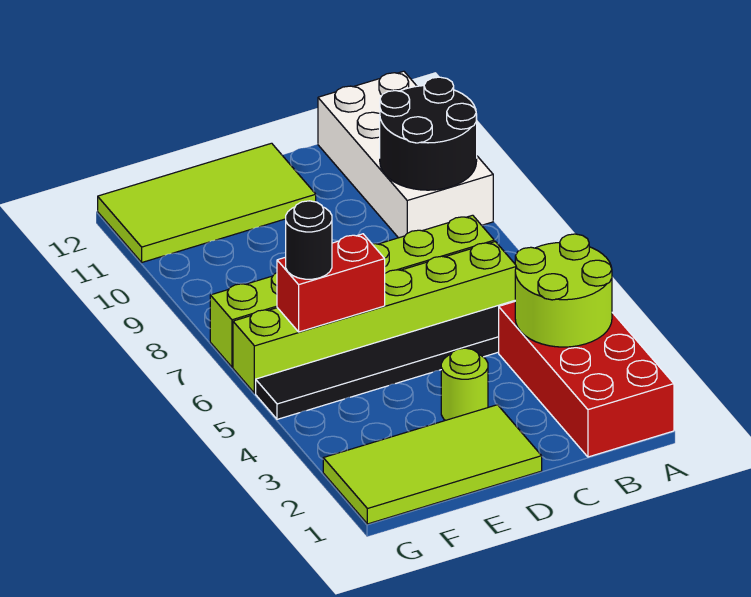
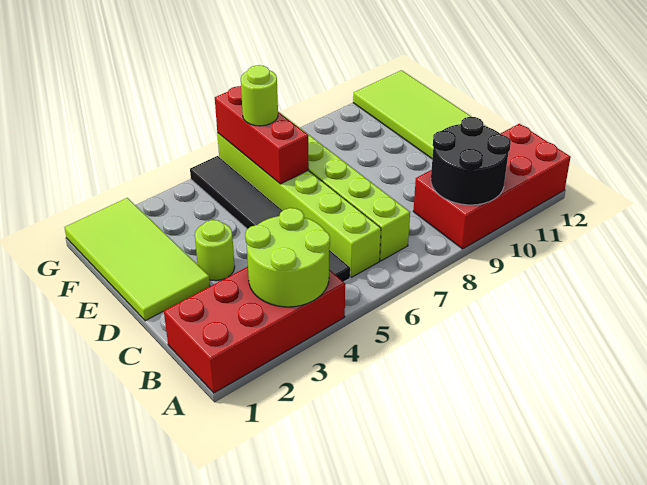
white 2x4 brick [318,71,493,238] -> red 2x4 brick [413,124,571,249]
red 1x2 brick [277,234,385,332] -> red 1x3 brick [215,86,309,184]
black 1x1 round brick [286,201,332,279] -> lime 1x1 round brick [241,65,278,126]

